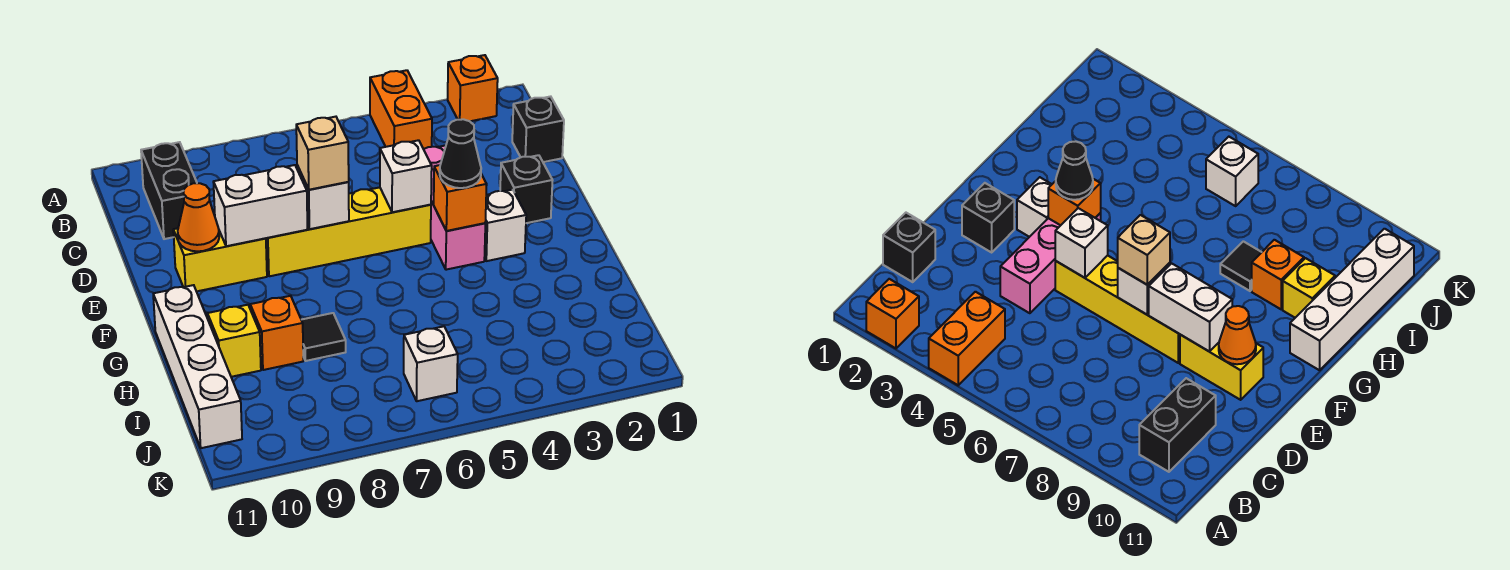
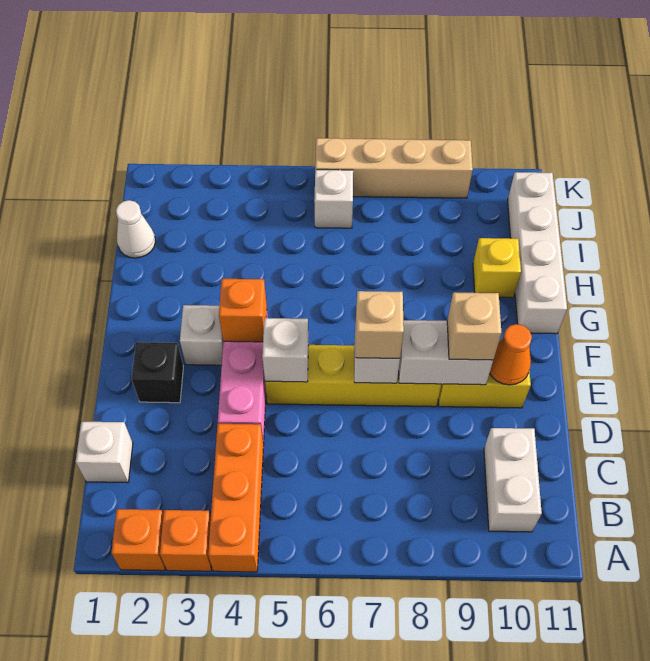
orange 1x2 brick [370,70,432,149] -> orange 1x3 brick [208,424,264,572]
black 1x2 brick [141,142,197,239] -> white 1x2 brick [484,428,542,532]
black 1x1 brick [512,96,564,162] -> white 1x1 brick [76,422,133,483]
none -> tan 1x1 brick [447,292,501,360]
black 1x1 cone [440,119,481,188] -> none
black 1x1 tile [302,313,346,361] -> none
orange 1x1 brick [250,296,303,370] -> orange 1x1 brick moved to [160,510,212,571]
none -> white 1x1 cone [116,200,155,258]
none -> tan 1x4 brick [315,138,473,198]

